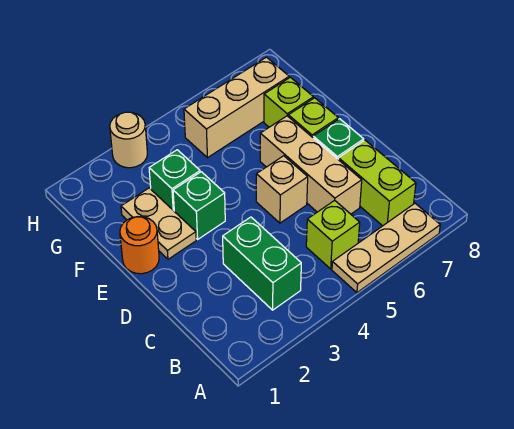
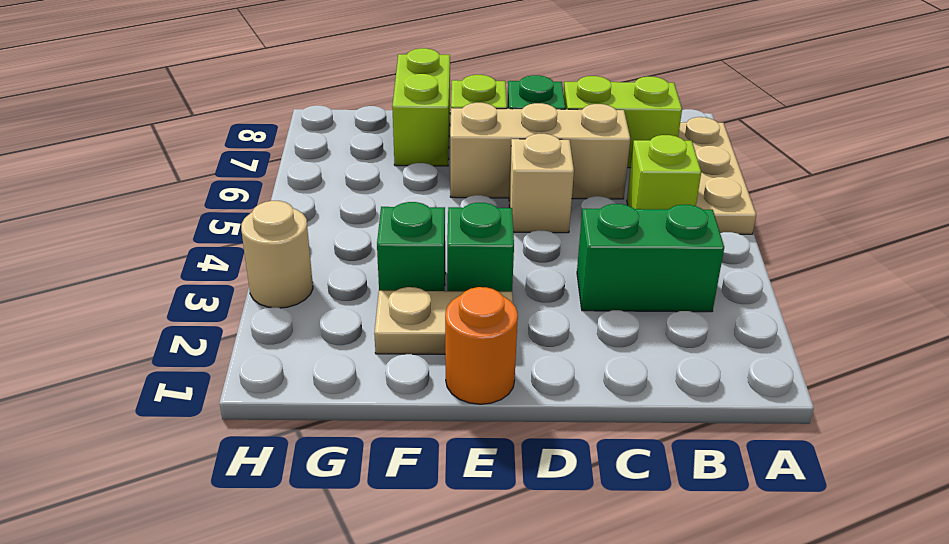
lime 1x1 brick [264,77,314,127] -> lime 1x2 brick [392,48,450,166]
tan 1x3 brick [184,57,289,158] -> none

